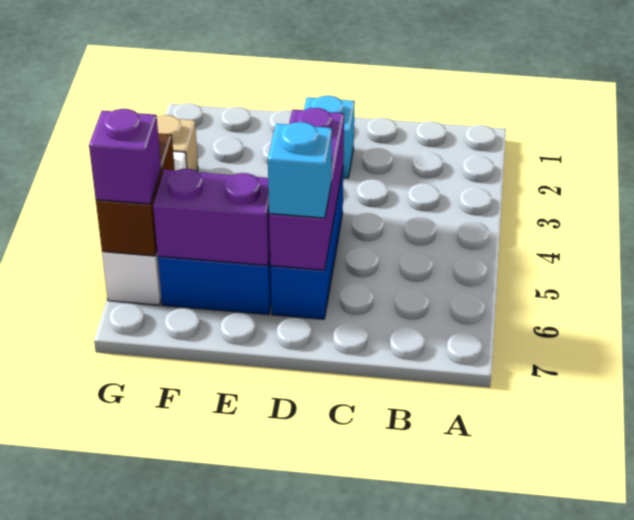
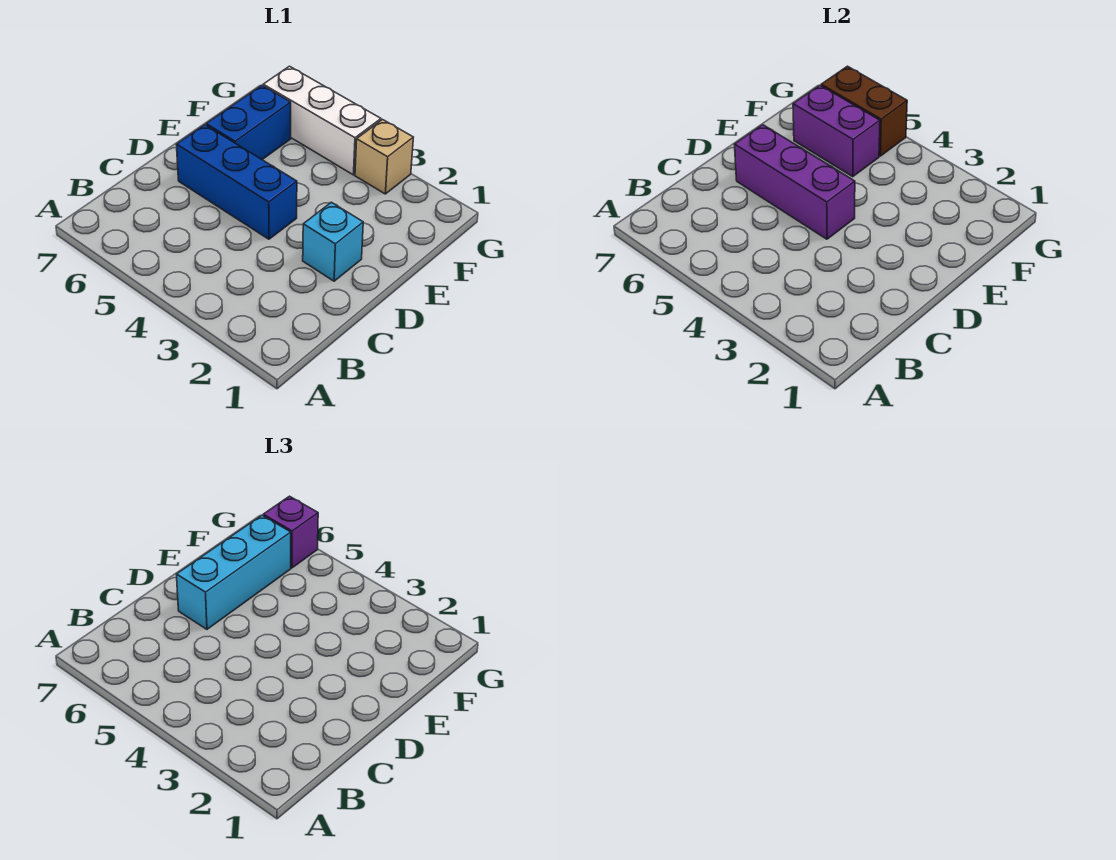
cyan 1x1 brick [268,122,332,218] -> cyan 1x3 brick [176,515,291,629]
purple 1x2 brick [153,169,270,265] -> purple 1x2 brick turned to [793,85,880,177]

